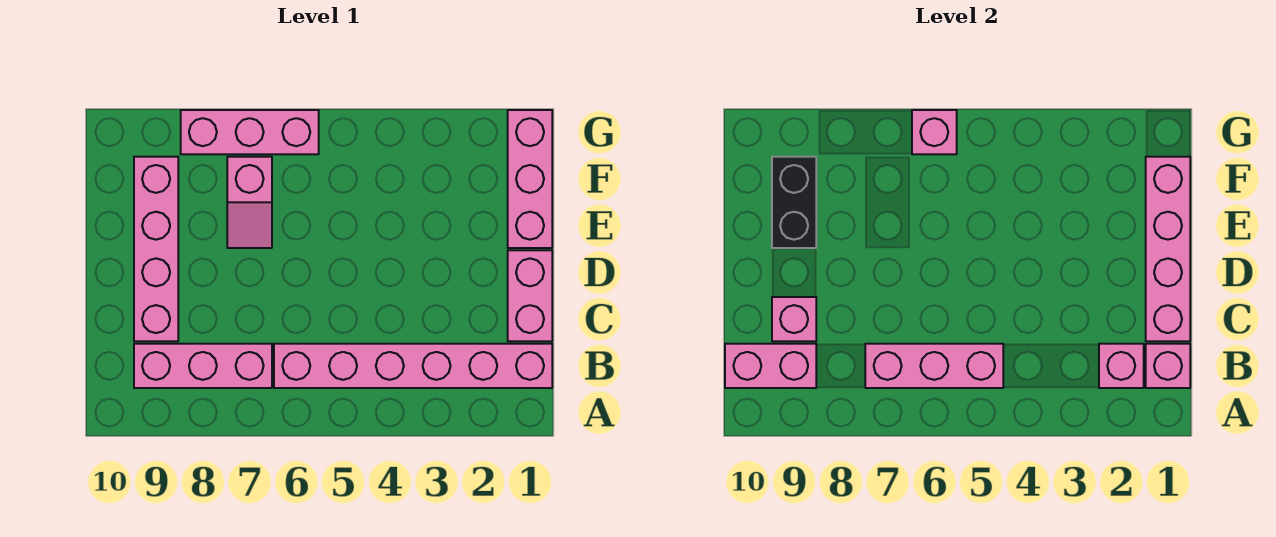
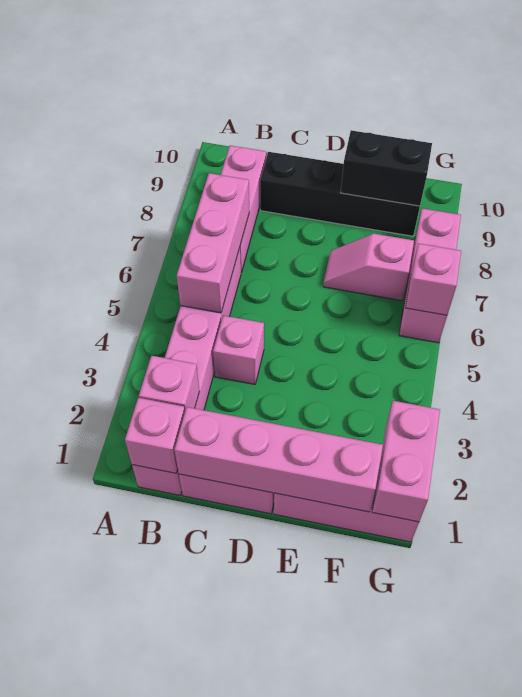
pink 1x2 brick [725,344,816,388] -> pink 1x2 brick moved to [372,401,440,522]
pink 1x4 brick [134,157,178,341] -> black 1x4 brick [260,152,420,236]
pink 1x1 brick [772,297,816,341] -> pink 1x1 brick moved to [213,316,264,384]

